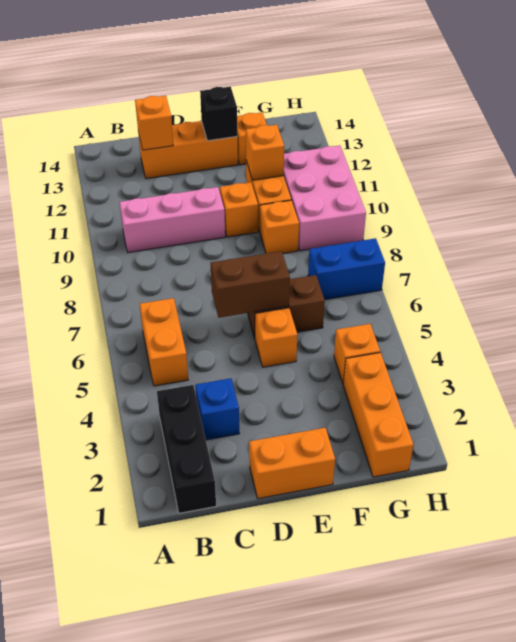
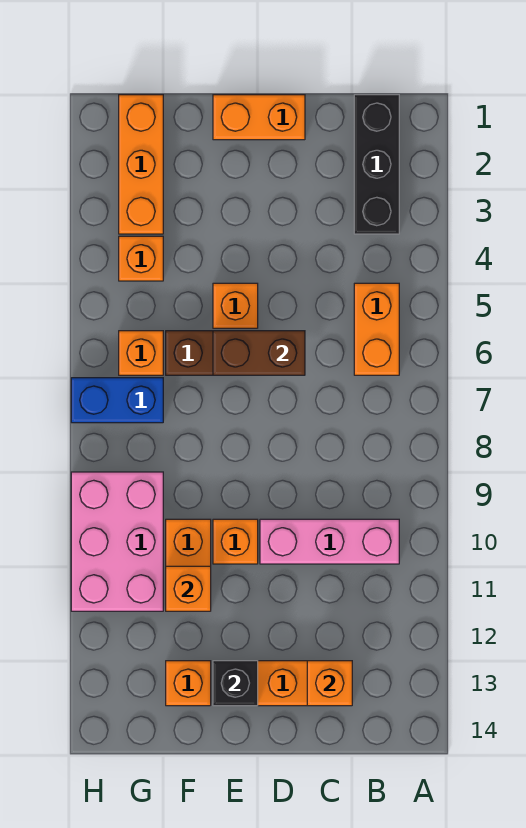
blue 1x1 brick [195,378,239,440] -> none
orange 1x1 brick [260,200,299,253] -> orange 1x1 brick moved to [119,331,163,375]

